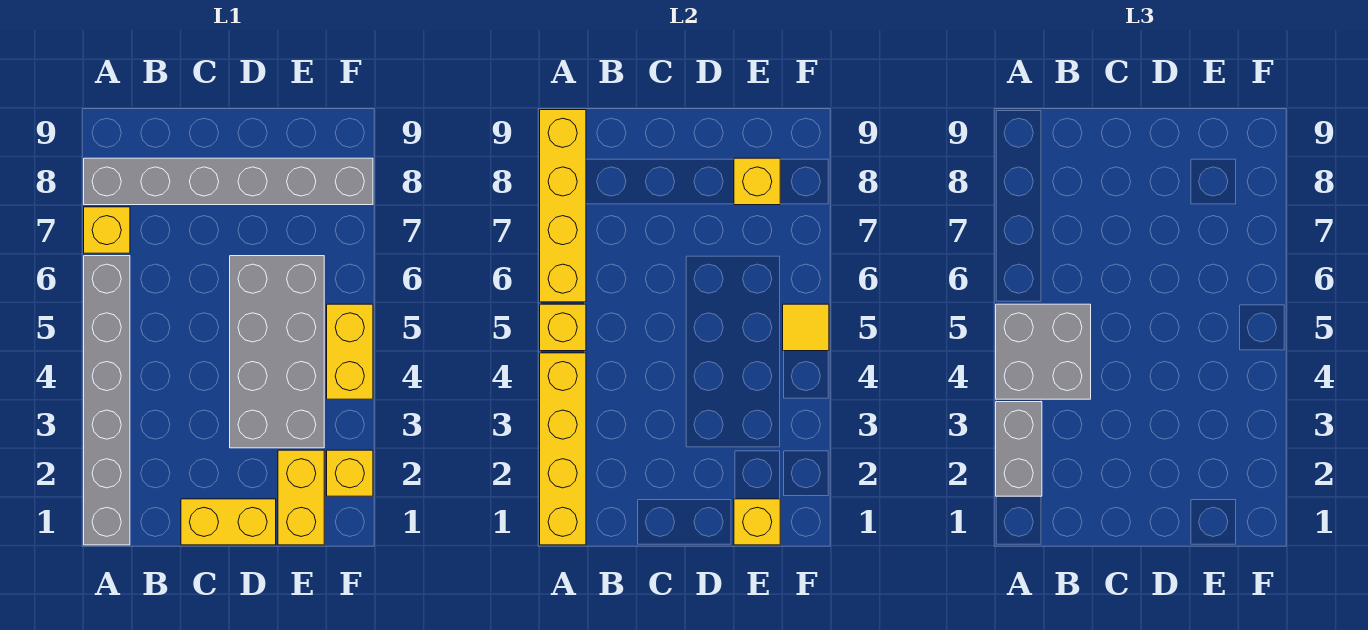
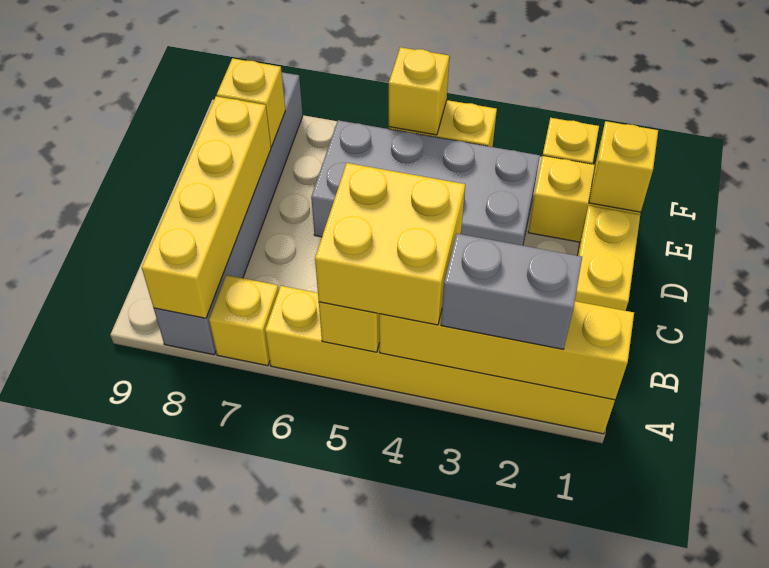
grey 1x6 brick [84,256,130,545] -> yellow 1x6 brick [265,286,615,434]
grey 2x2 brick [996,304,1091,399] -> yellow 2x2 brick [315,163,465,325]
yellow 1x4 brick [540,110,586,302] -> yellow 1x4 brick turned to [142,96,271,318]
yellow 1x1 tile [783,304,829,351] -> yellow 1x1 brick [389,47,449,135]

